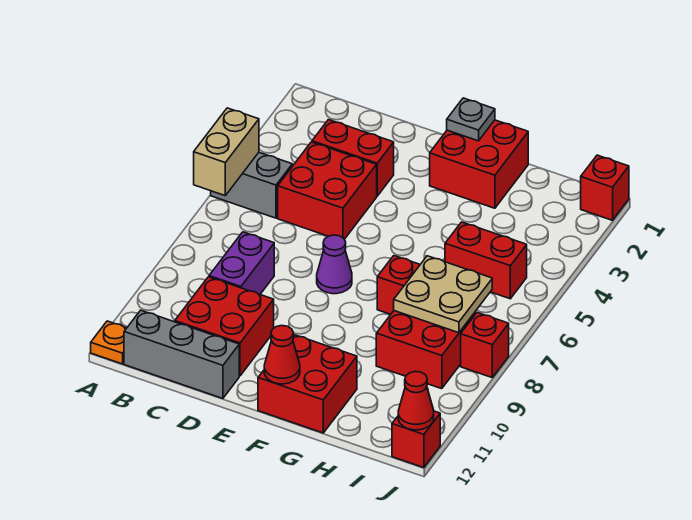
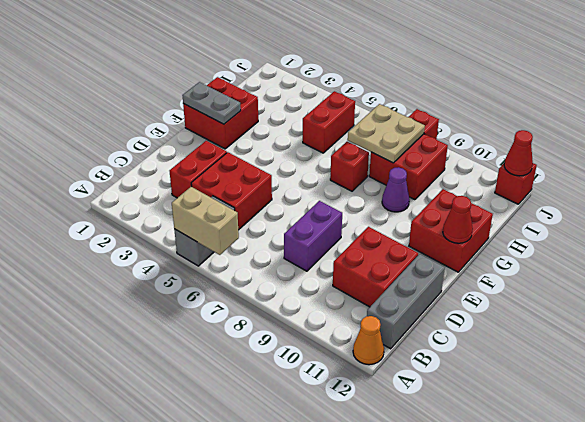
orange 1x1 plate [91,321,126,364] -> orange 1x1 cone [353,316,384,365]
purple 1x2 brick [209,232,274,294] -> purple 1x2 brick turned to [284,201,342,271]
purple 1x1 cone [317,235,352,294] -> purple 1x1 cone moved to [382,167,409,212]
grey 1x1 plate [447,98,495,141] -> grey 1x2 plate [182,82,241,124]
red 1x1 brick [581,155,629,220] -> none

